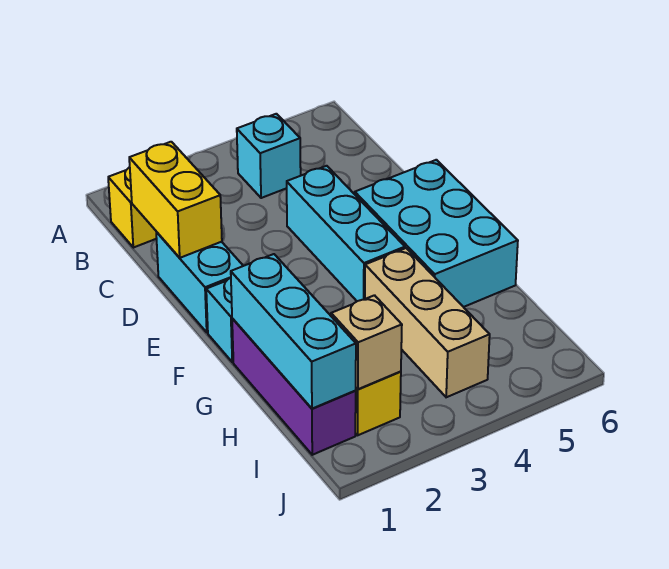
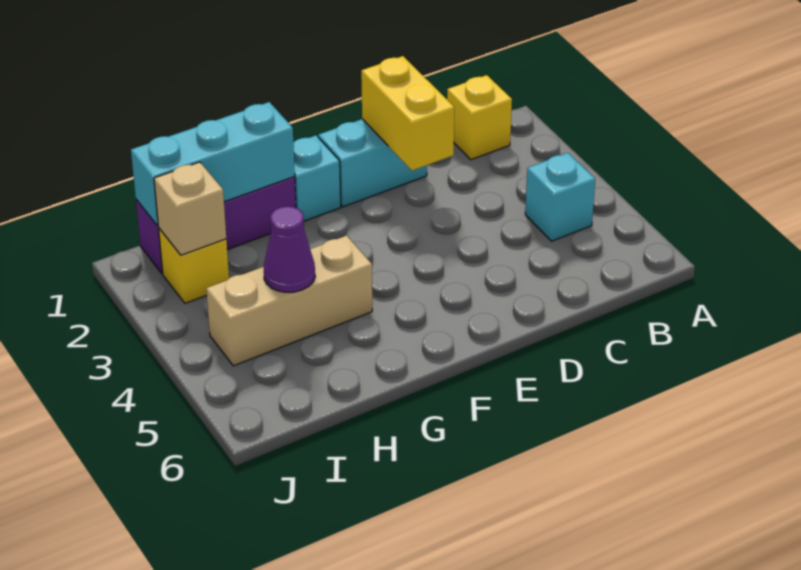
yellow 1x2 brick [129,142,222,258] -> yellow 1x2 brick turned to [361,56,454,171]
cyan 1x3 brick [287,166,405,301] -> none
cyan 2x3 brick [355,160,518,307] -> none
none -> purple 1x1 cone [264,206,315,292]

